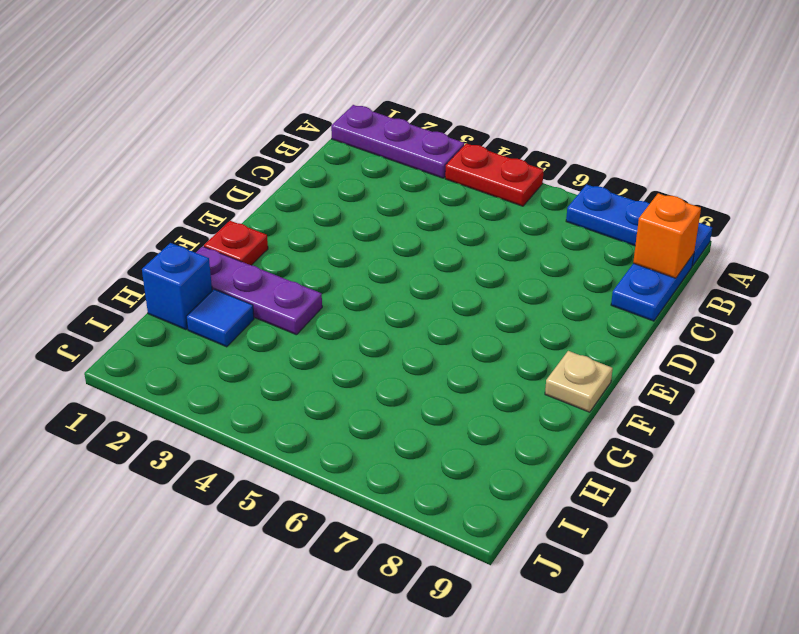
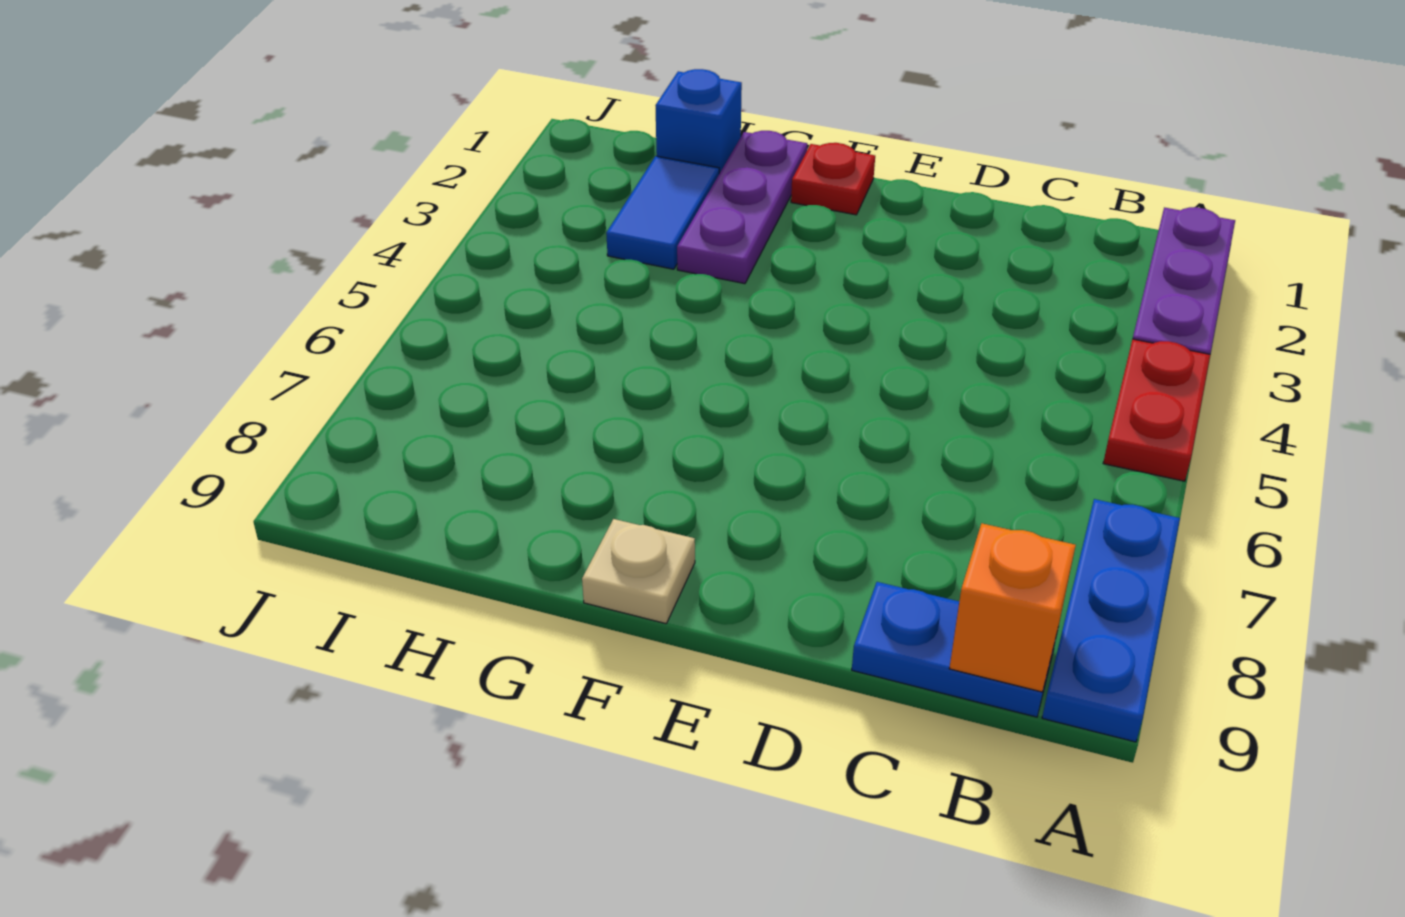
blue 1x1 tile [186,289,254,347] -> blue 1x2 tile [606,156,719,269]

